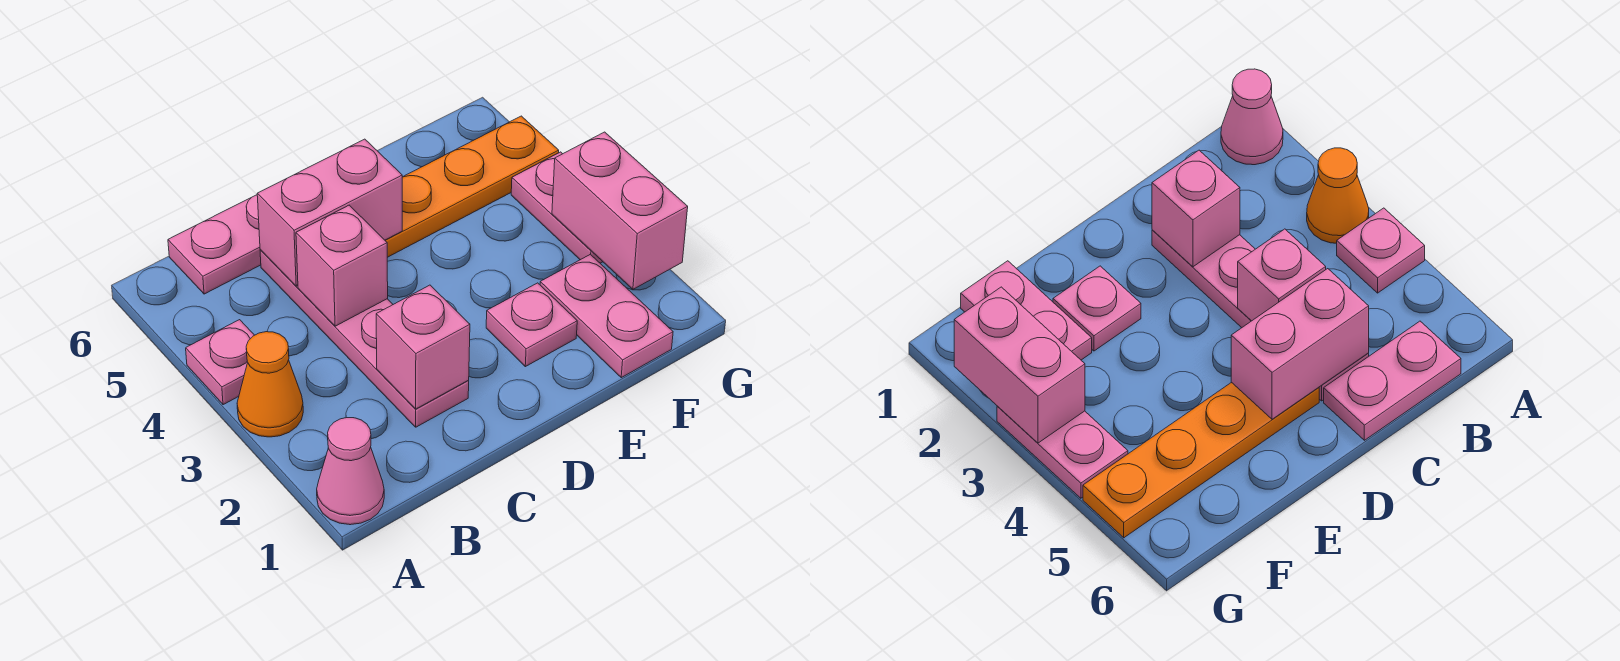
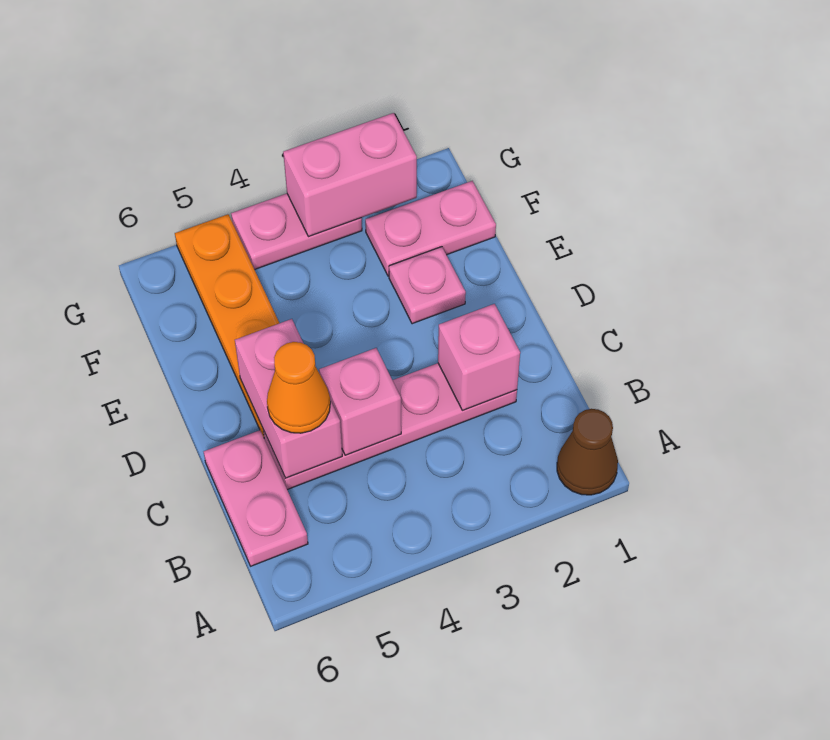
pink 1x1 cone [317,418,384,525] -> brown 1x1 cone [557,409,618,495]
orange 1x1 cone [237,332,303,437] -> orange 1x1 cone moved to [267,342,330,433]
pink 1x1 plate [186,320,254,405] -> none

